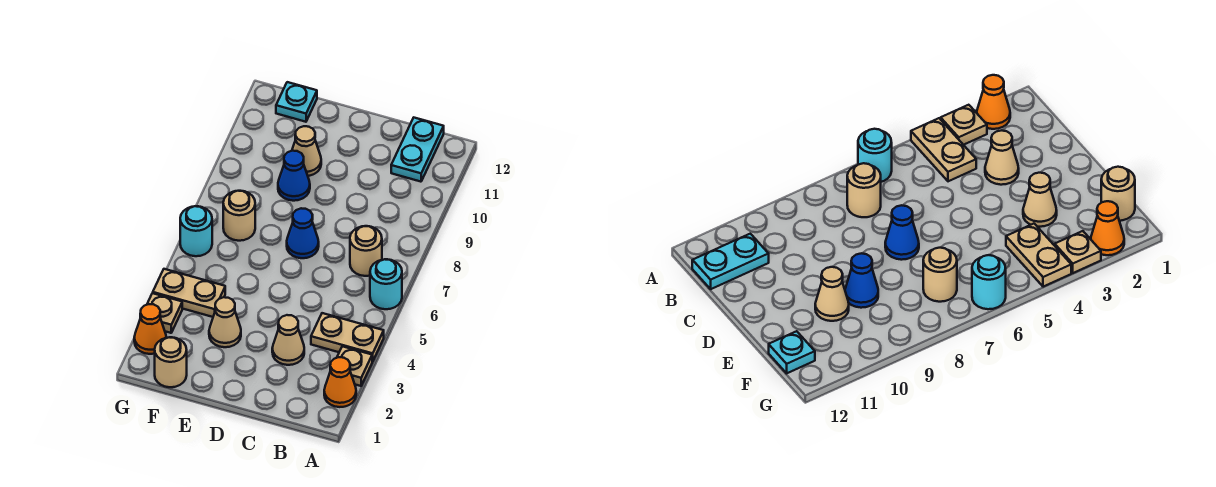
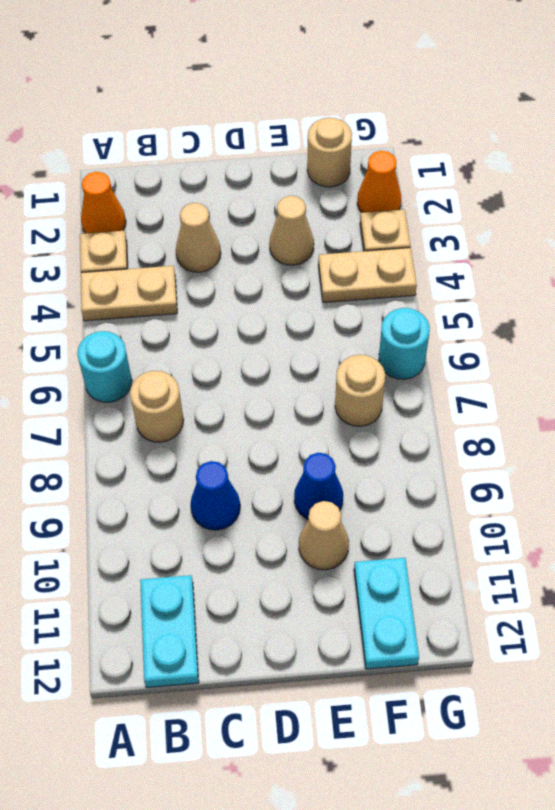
blue 1x1 cone [287,208,319,258] -> blue 1x1 cone moved to [191,461,240,530]
cyan 1x1 plate [276,82,317,122] -> cyan 1x2 plate [354,558,419,669]

